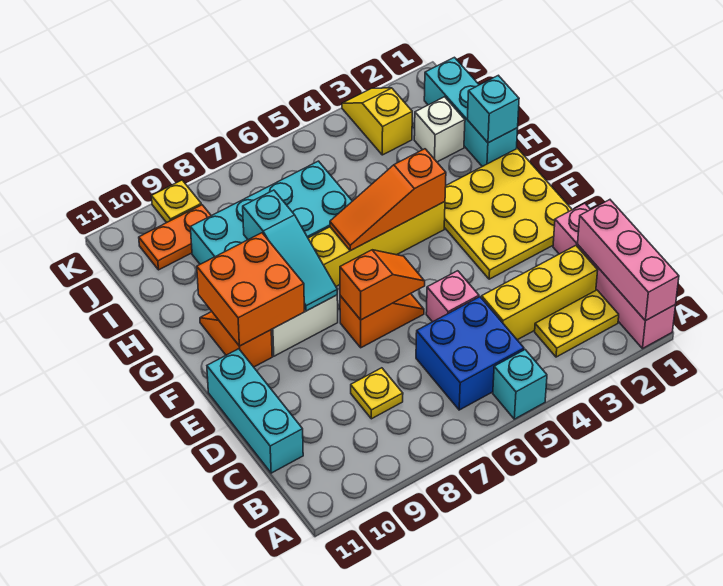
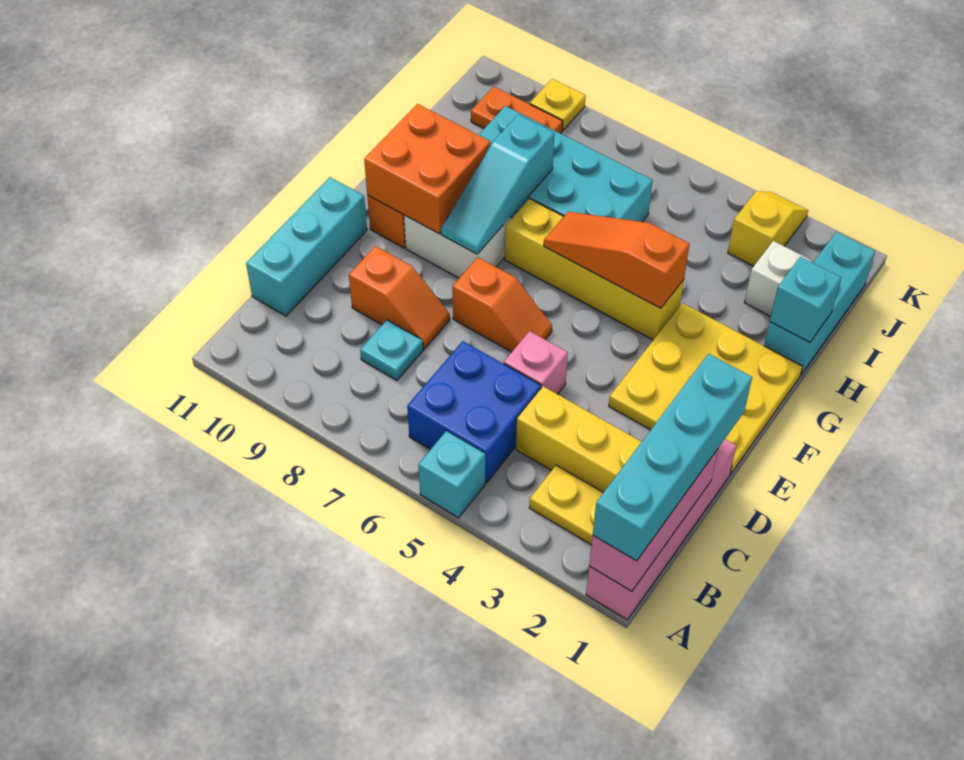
none -> cyan 1x4 brick [593,354,752,561]
yellow 1x1 plate [351,368,403,419] -> cyan 1x1 plate [360,320,423,380]
orange 1x2 slope [340,250,425,320] -> orange 1x2 slope moved to [349,246,450,349]

